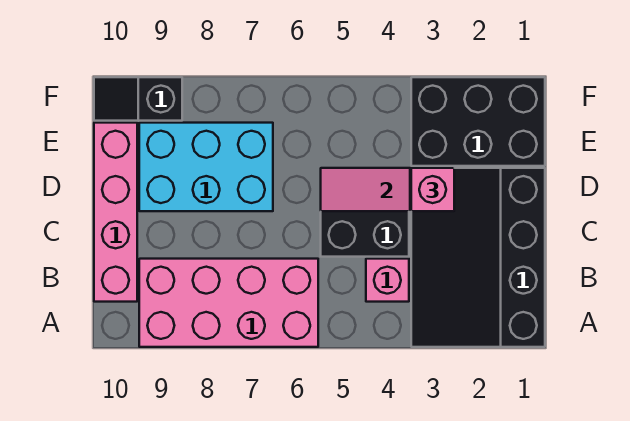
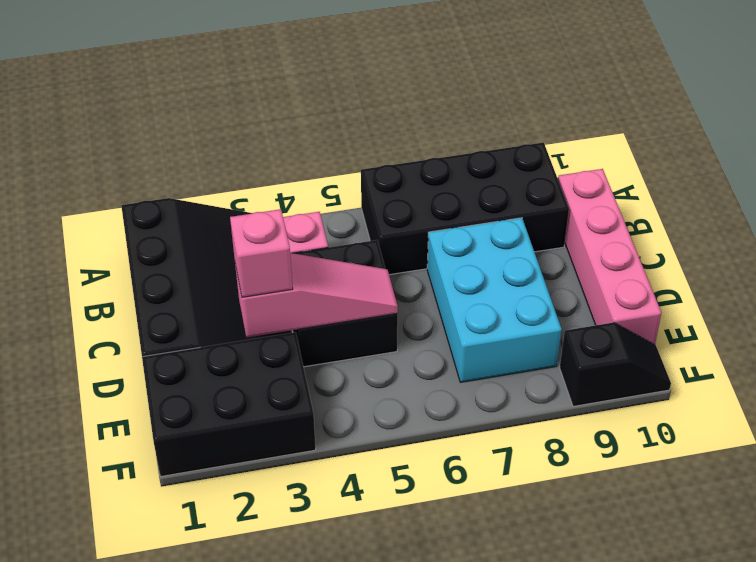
pink 2x4 brick [139,259,318,347] -> black 2x4 brick [361,143,569,275]
cyan 2x3 brick [139,123,273,211] -> cyan 2x3 brick turned to [427,218,562,382]

